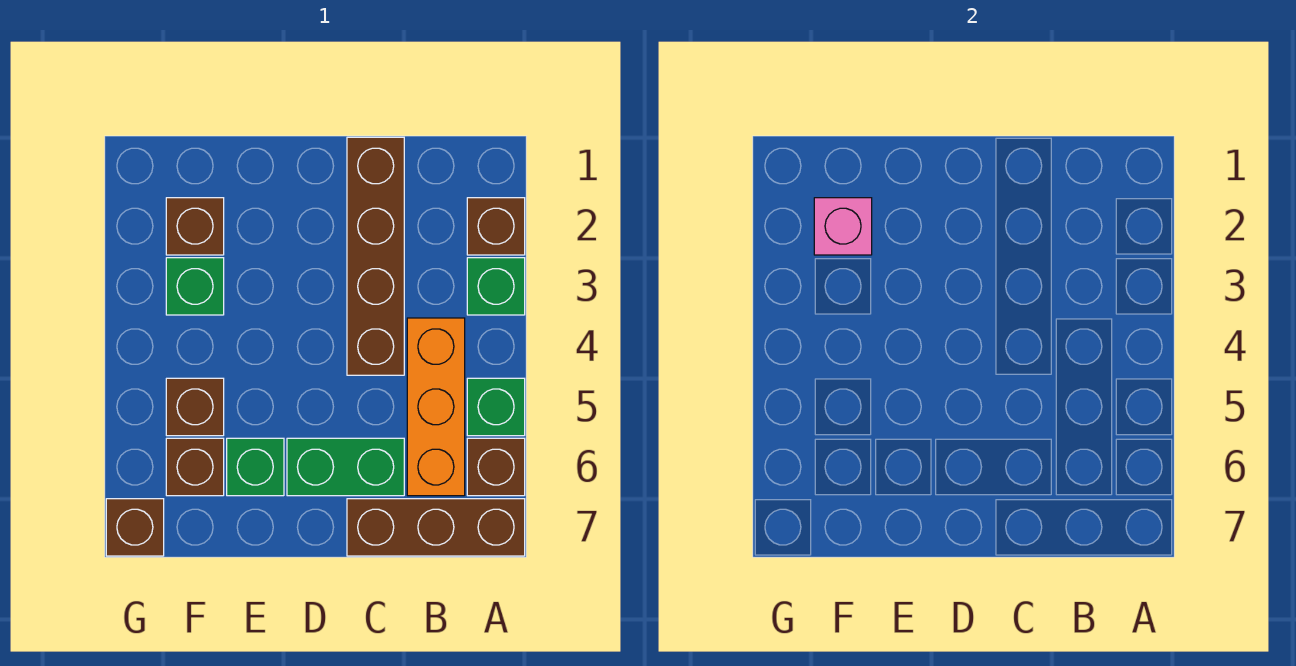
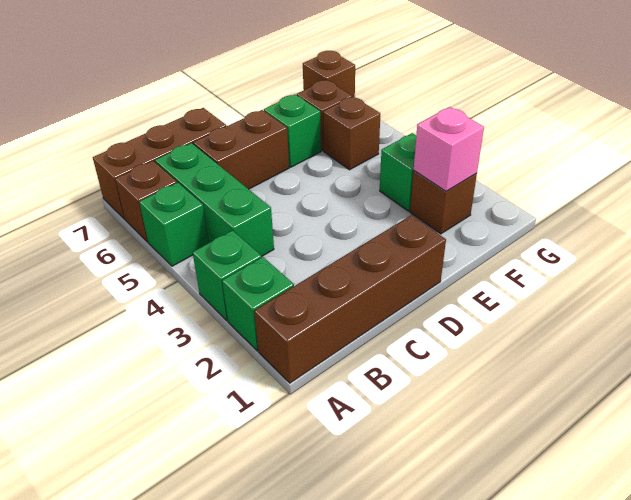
brown 1x1 brick [467,198,525,255] -> green 1x1 brick [222,257,294,351]
orange 1x3 brick [407,318,465,496] -> green 1x3 brick [155,143,274,256]
brown 1x4 brick [347,137,404,375] -> brown 1x4 brick turned to [254,215,446,383]
green 1x2 brick [287,438,404,496] -> brown 1x2 brick [193,110,289,189]

